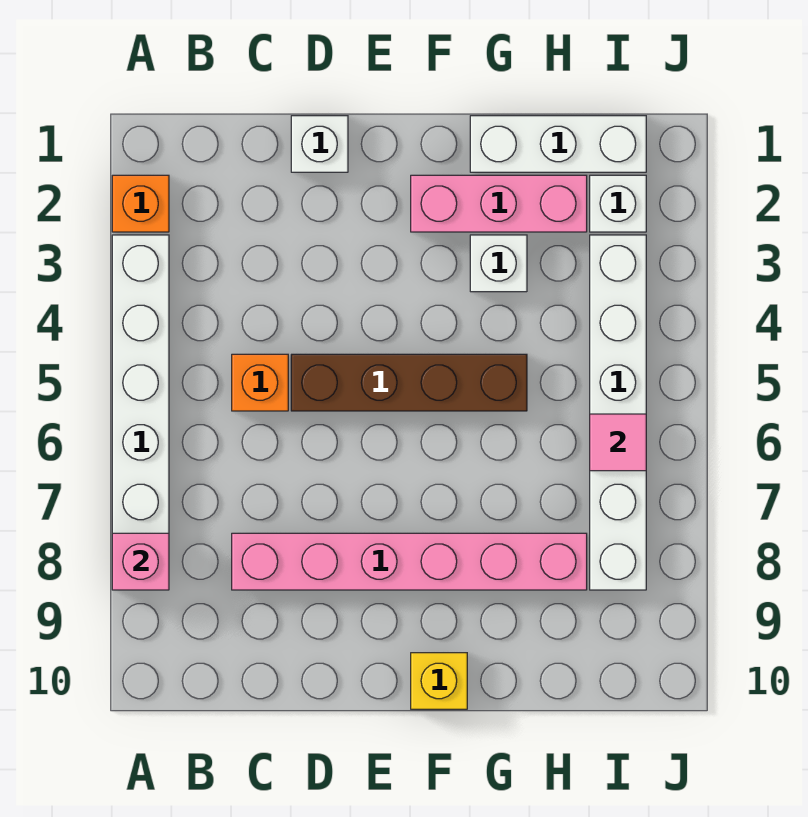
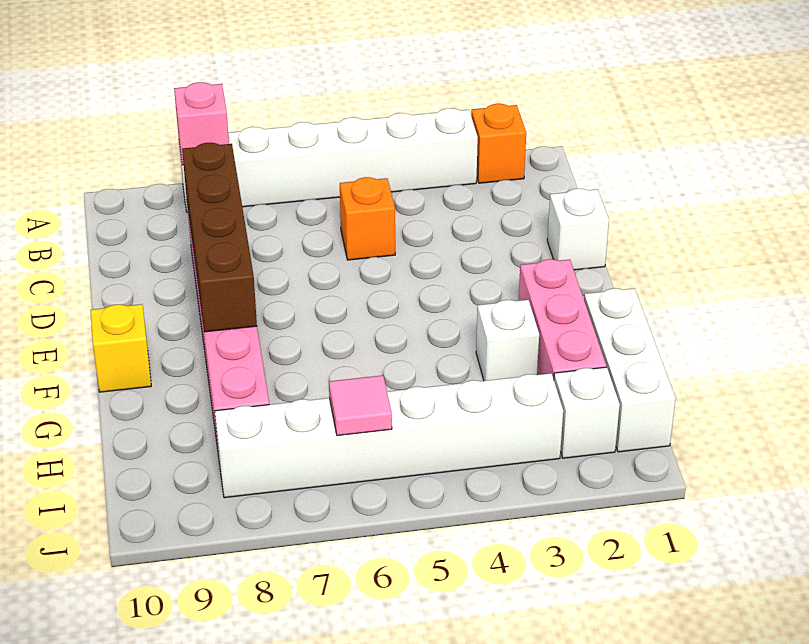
brown 1x4 brick [291,354,527,411] -> brown 1x4 brick moved to [182,143,257,332]

